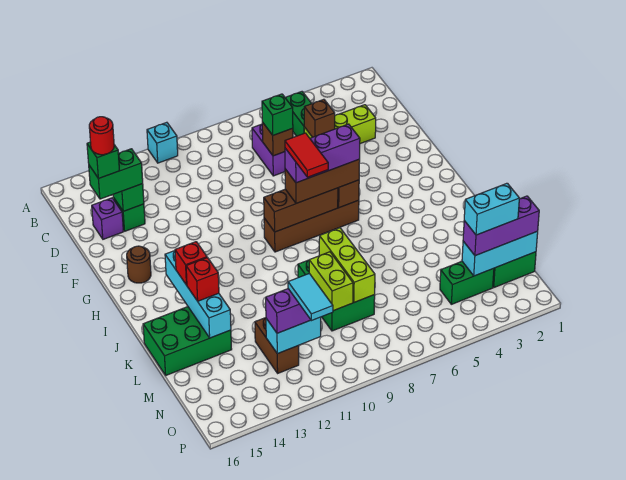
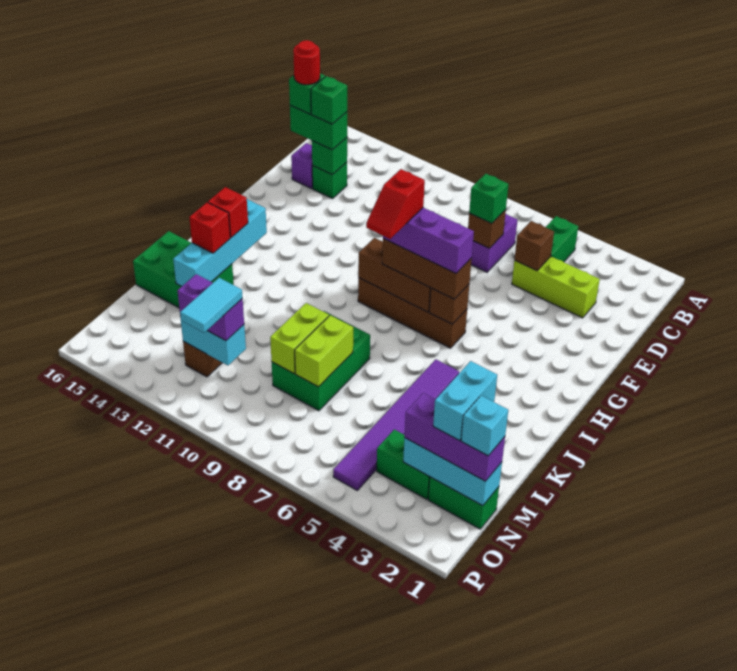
cyan 1x1 brick [147,122,178,163] -> cyan 1x1 brick moved to [461,396,508,456]
none -> green 1x1 brick [311,76,347,124]
brown 1x1 round brick [127,246,151,283] -> none
red 1x2 tile [285,133,328,177] -> red 1x2 slope [366,169,425,239]
none -> purple 1x6 tile [333,359,459,490]
lime 1x3 brick [319,228,375,302] -> lime 1x2 brick [295,315,353,387]
cyan 1x2 brick [464,183,519,235] -> cyan 1x2 brick turned to [433,361,497,441]

